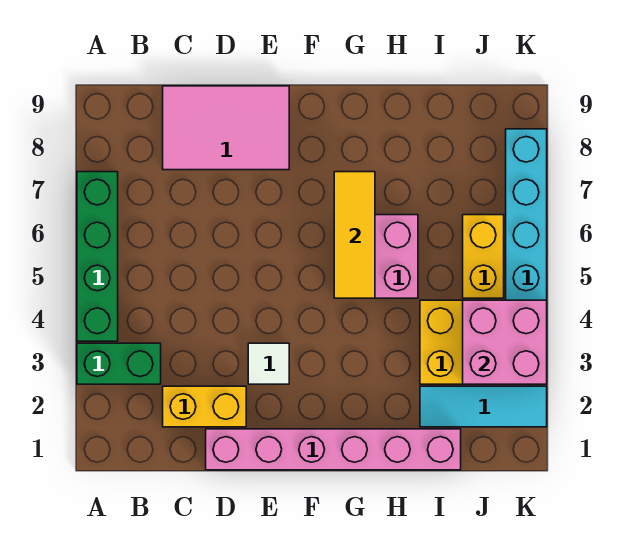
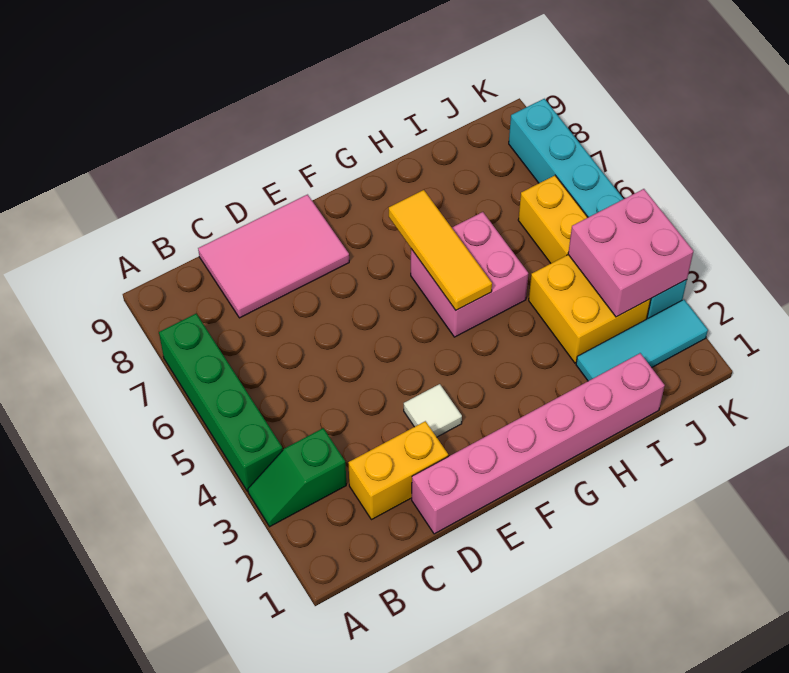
green 1x2 brick [77,343,161,384] -> green 1x2 slope [248,428,346,527]

